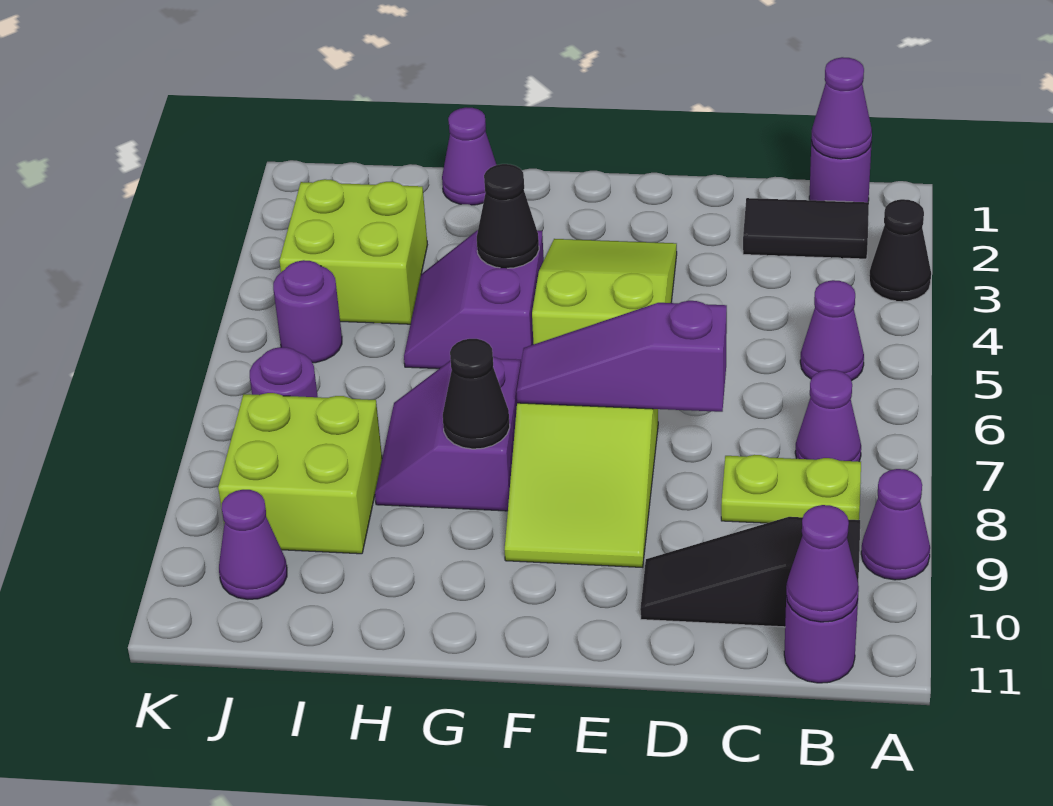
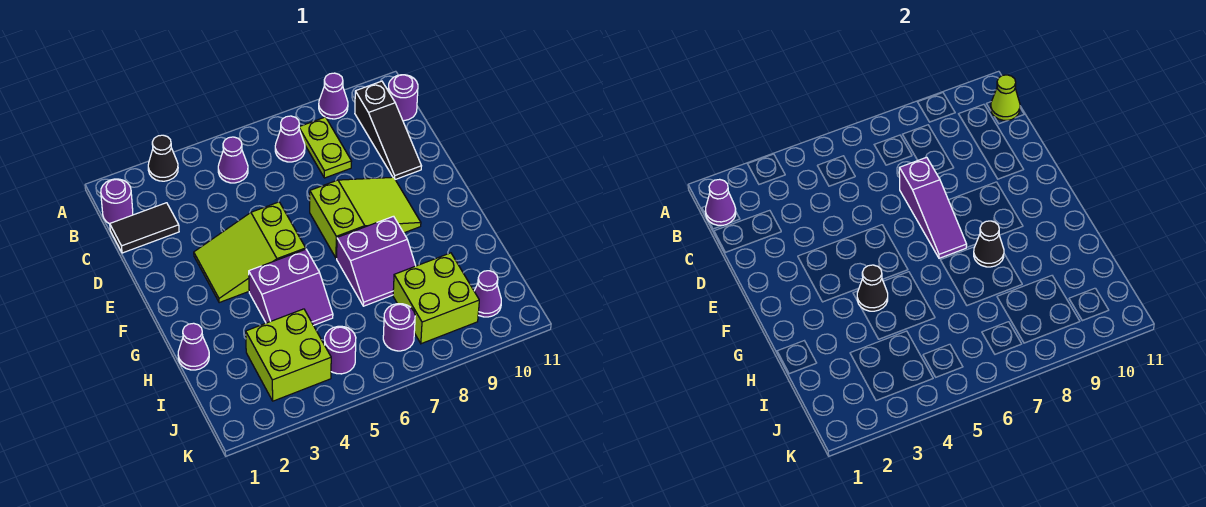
black 1x2 tile [743,198,869,259] -> black 1x2 tile turned to [110,203,179,253]
purple 1x1 cone [786,505,859,622] -> lime 1x1 cone [991,75,1020,121]

